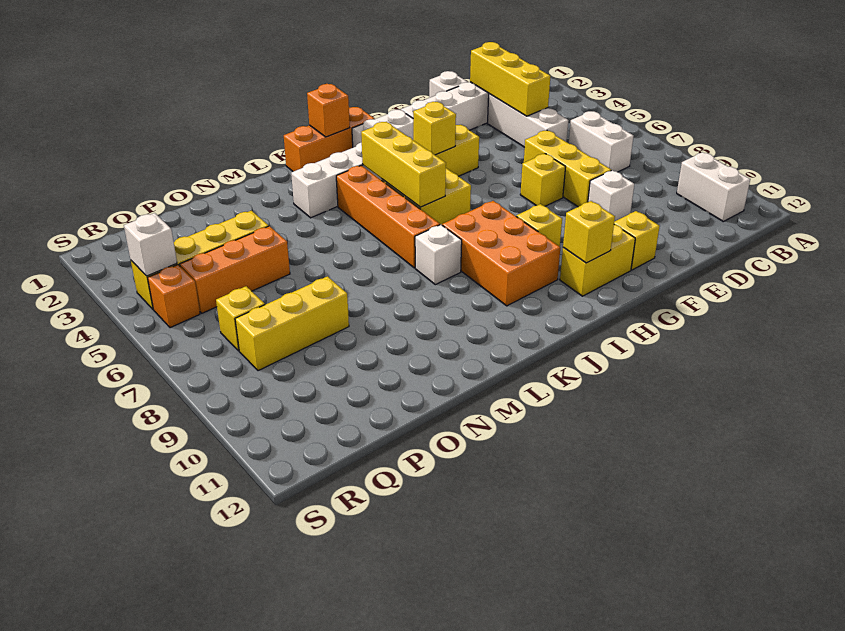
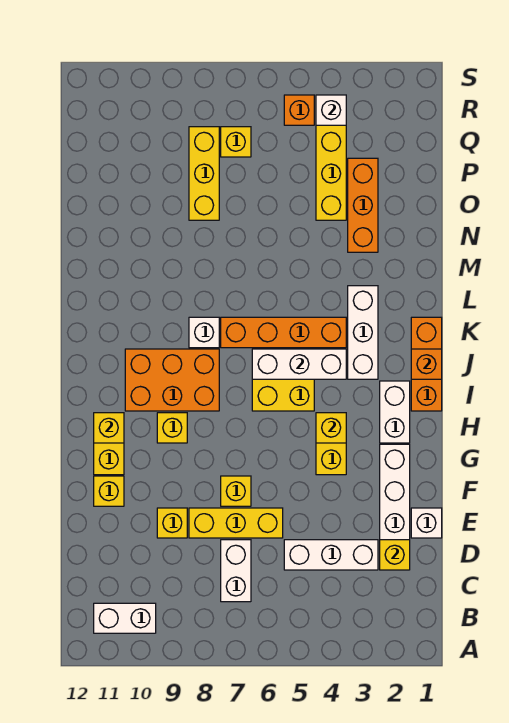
white 1x2 brick [569,111,634,172] -> white 1x2 brick turned to [221,540,251,602]
yellow 1x3 brick [470,42,550,116] -> yellow 1x1 brick [380,540,410,570]
white 1x1 brick [588,170,634,222] -> yellow 1x1 brick [157,508,187,538]
yellow 1x3 brick [361,122,446,207] -> white 1x3 brick [252,349,346,379]
orange 1x3 brick [180,226,290,313] -> orange 1x3 brick moved to [348,158,378,252]

